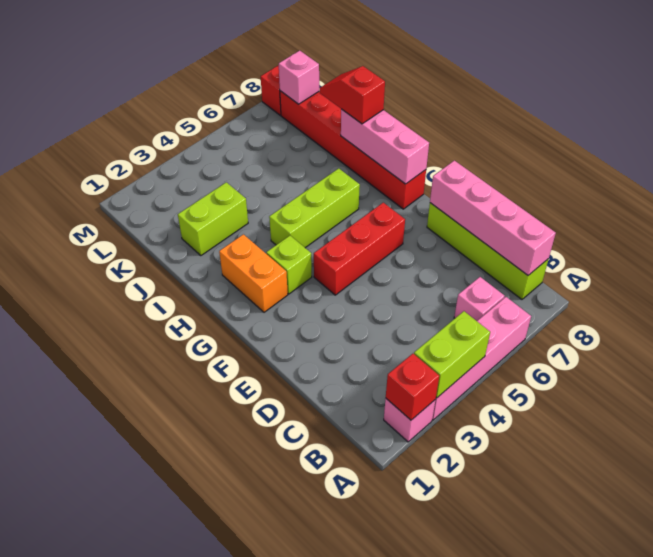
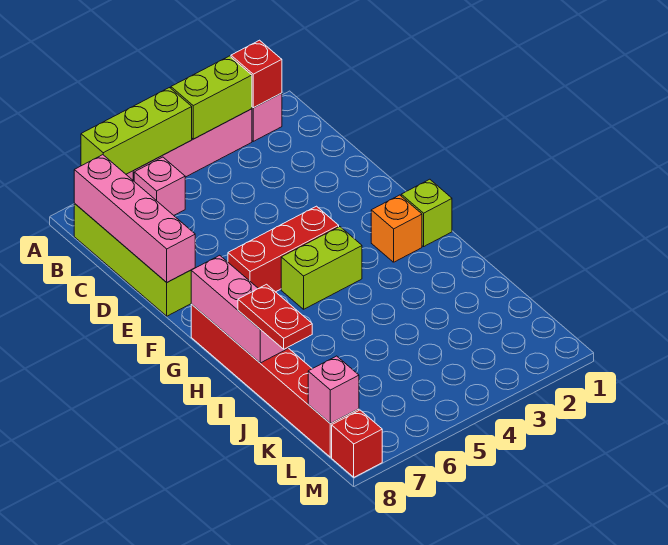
orange 1x2 brick [219,234,288,312] -> orange 1x1 brick [371,195,422,262]
lime 1x1 brick [266,236,312,294] -> lime 1x1 brick moved to [401,179,452,246]
lime 1x3 brick [269,168,360,248] -> lime 1x3 brick moved to [81,88,192,174]
red 1x2 slope [319,66,385,124] -> red 1x2 plate [238,284,312,349]
lime 1x2 brick [178,182,248,256] -> lime 1x2 brick moved to [281,227,362,309]

